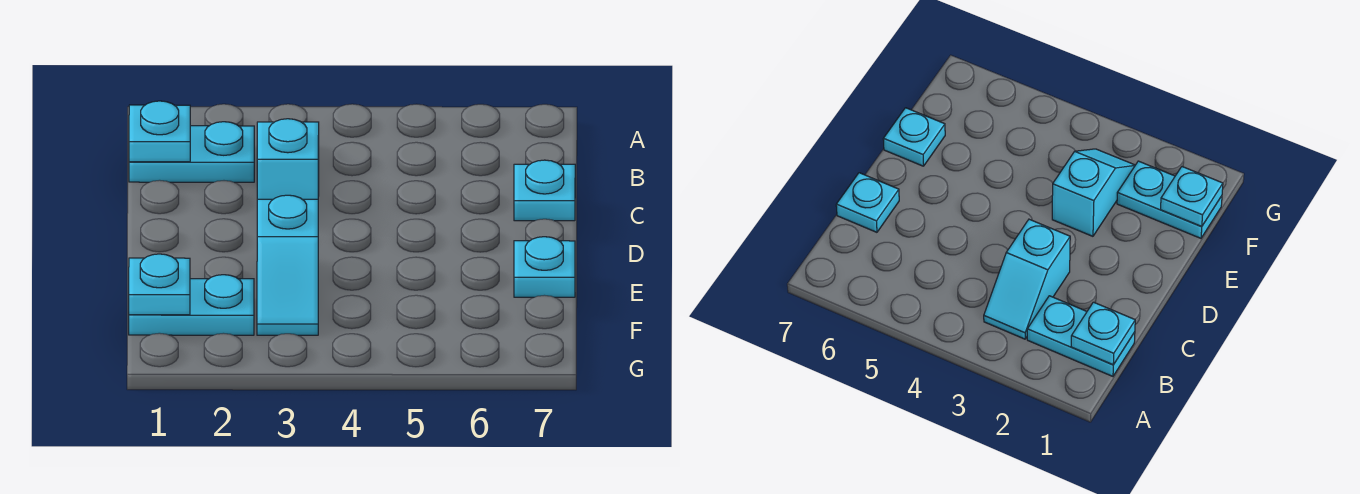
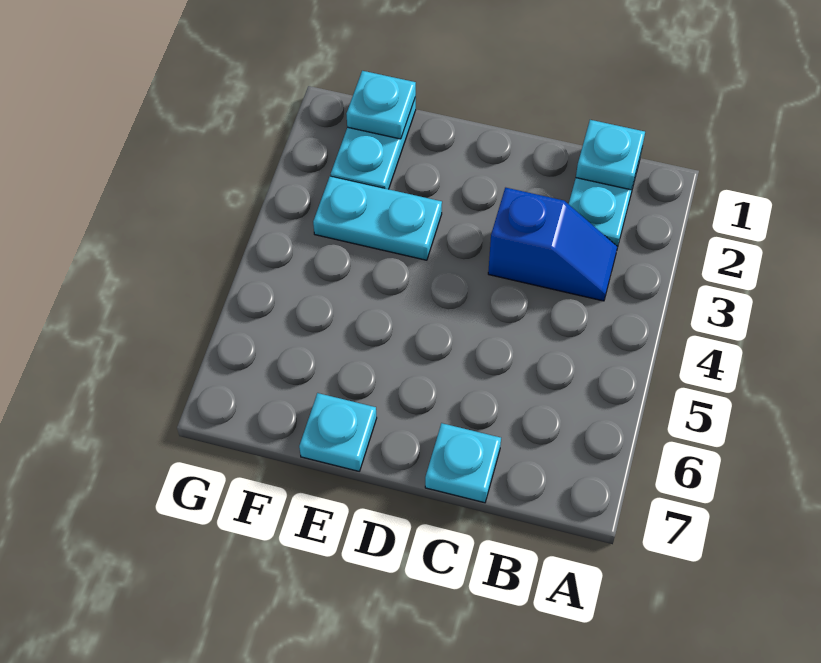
cyan 1x2 slope [257,119,319,199] -> blue 1x2 slope [488,188,617,301]
cyan 1x2 slope [257,195,318,335] -> cyan 1x2 plate [313,176,442,260]

